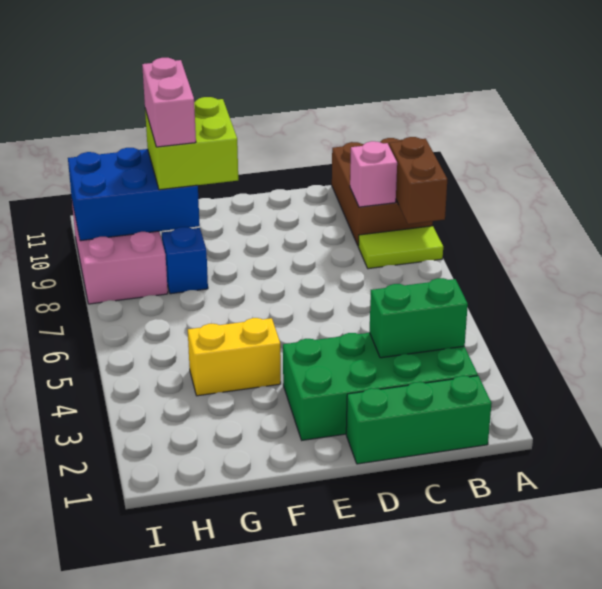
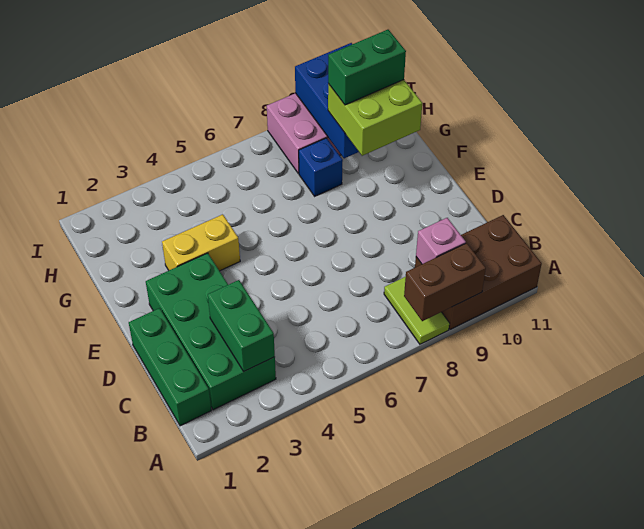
yellow 1x2 brick [188,318,281,396] -> yellow 1x2 brick turned to [162,214,240,271]
pink 1x2 brick [142,58,196,147] -> green 1x2 brick [328,30,406,105]

